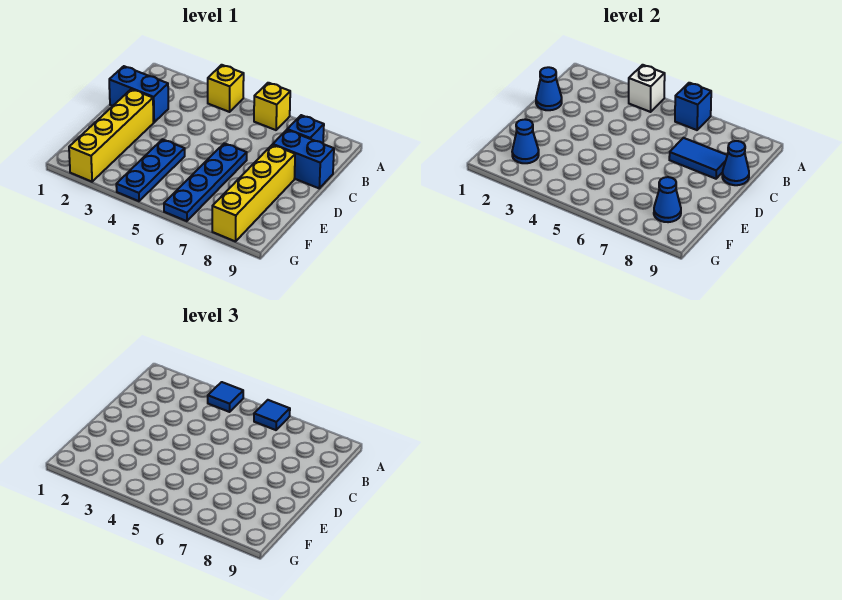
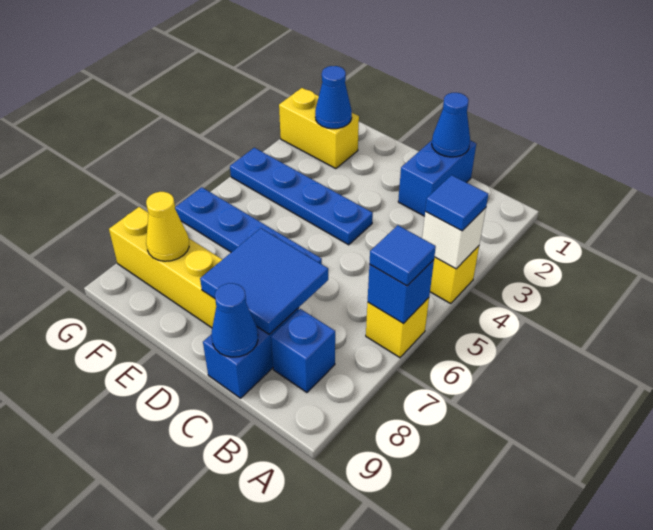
blue 1x2 tile [669,138,727,179] -> blue 2x2 tile [200,228,328,334]
yellow 1x4 brick [69,89,153,182] -> yellow 1x2 brick [279,88,359,169]
blue 1x3 plate [116,139,185,201] -> blue 1x4 plate [230,148,373,245]
blue 1x1 cone [654,177,681,222] -> yellow 1x1 cone [146,192,189,261]

